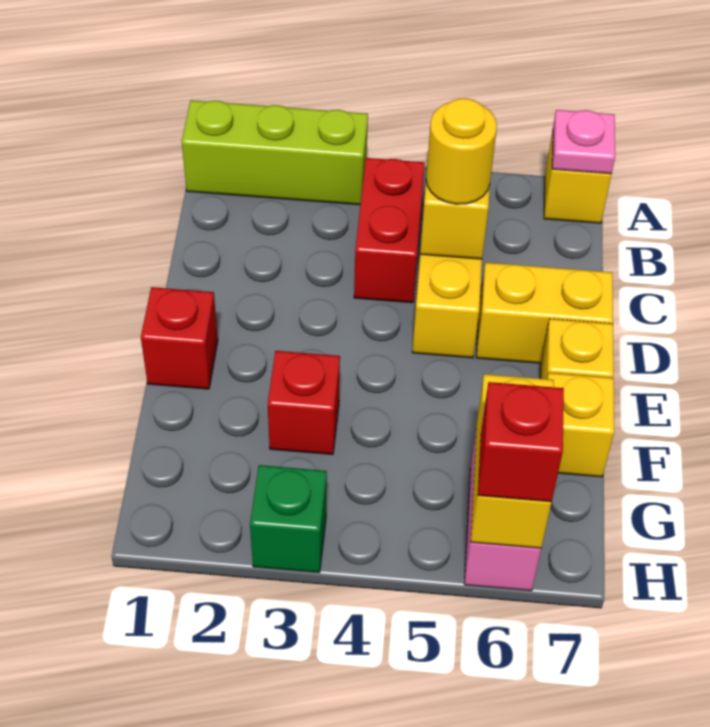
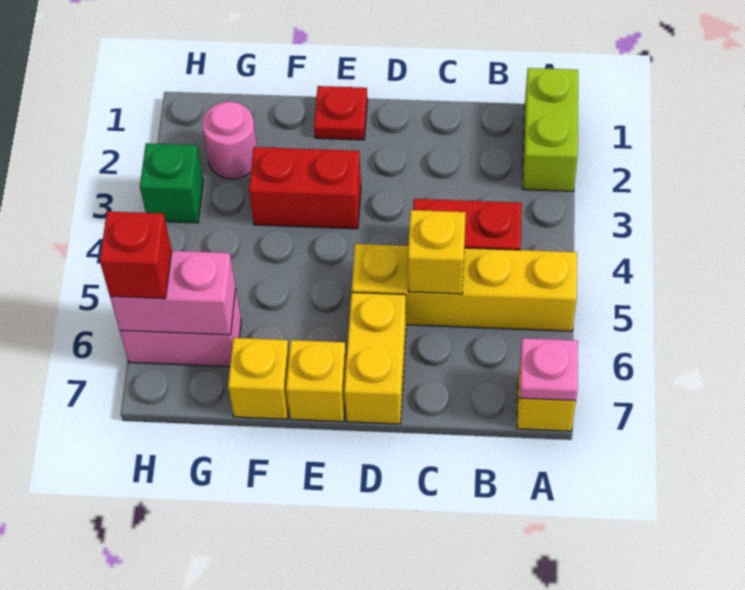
lime 1x3 brick [182,100,368,205] -> lime 1x2 brick [523,68,578,191]
yellow 1x1 round brick [426,98,497,204] -> none
red 1x1 brick [141,287,218,389] -> red 1x1 plate [314,86,367,140]
red 1x1 brick [268,351,340,454] -> red 1x2 brick [249,147,361,229]
none -> pink 1x1 round brick [202,102,257,179]
yellow 1x2 brick [471,374,554,548] -> pink 1x2 brick [110,251,236,335]

